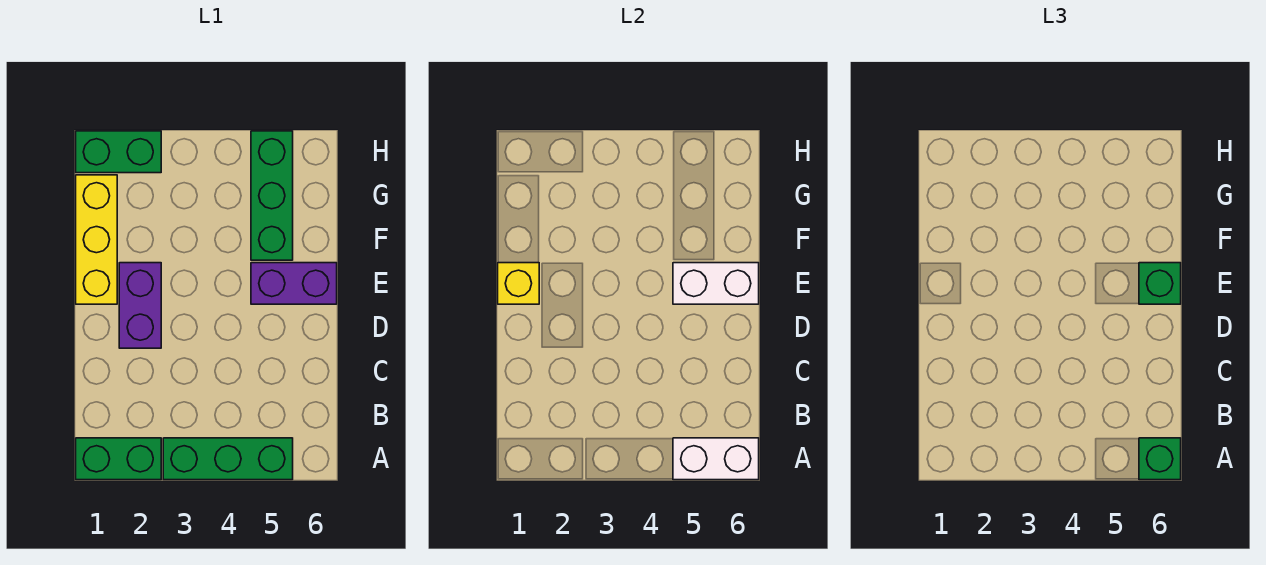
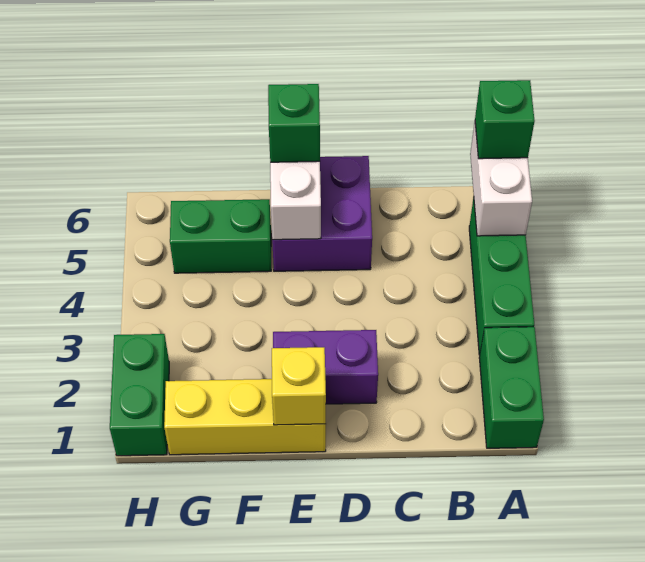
purple 1x2 brick [251,263,337,304] -> purple 2x2 brick [272,156,372,271]
green 1x3 brick [251,131,293,260] -> green 1x2 brick [170,199,271,273]

